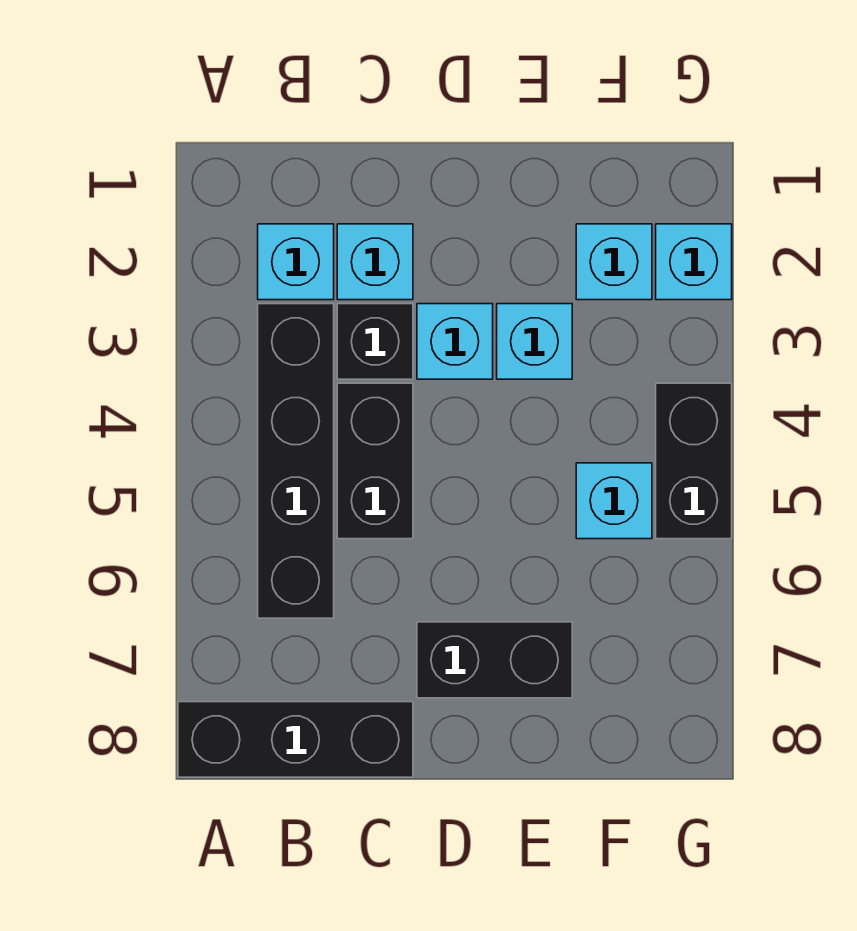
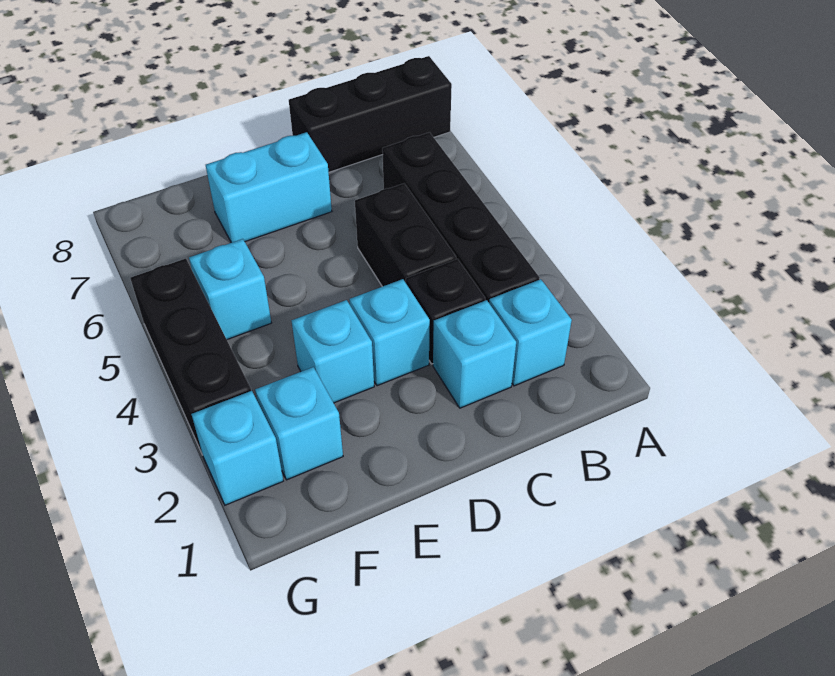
black 1x2 brick [417,622,572,698] -> cyan 1x2 brick [206,132,332,243]
black 1x2 brick [656,383,732,539] -> black 1x3 brick [130,259,251,455]

